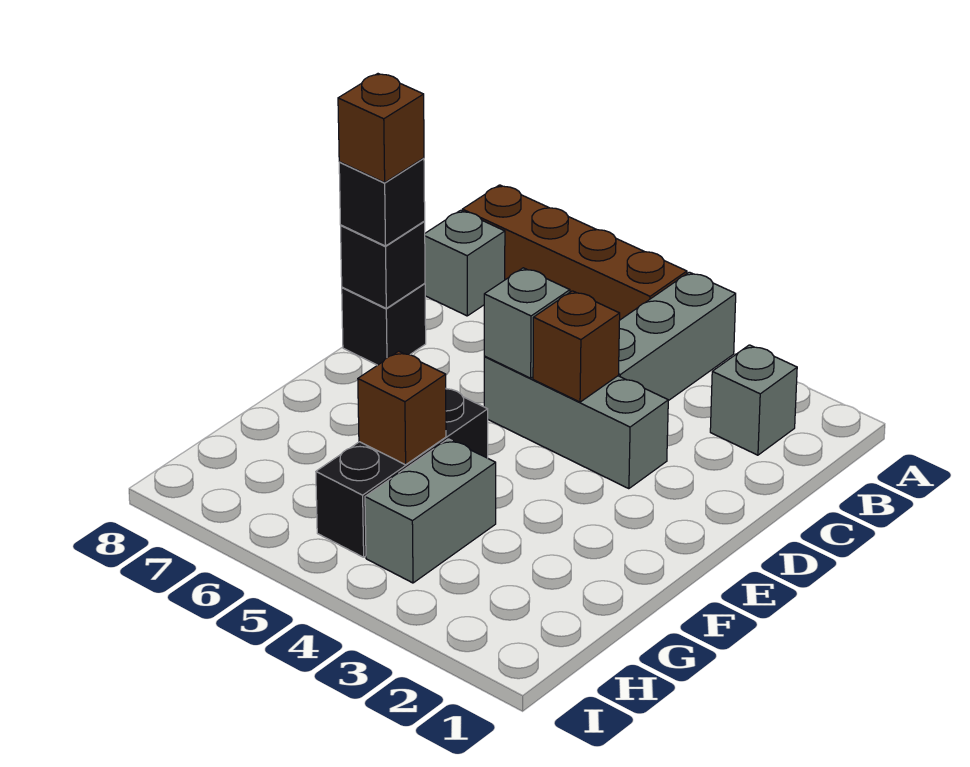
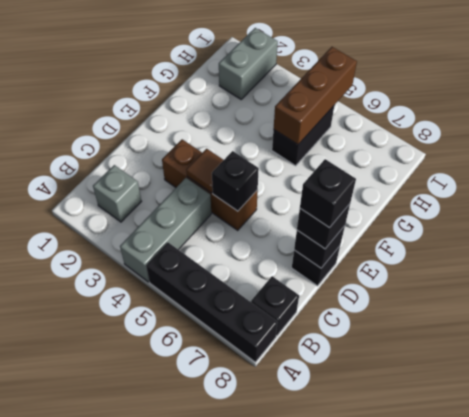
brown 1x4 brick [462,185,687,320] -> black 1x4 brick [146,243,278,362]
grey 1x1 brick [425,210,505,316] -> black 1x1 brick [251,276,299,336]
grey 1x3 brick [484,357,668,489] -> brown 1x3 brick [162,139,258,230]
brown 1x1 brick [533,291,620,402] -> brown 1x1 tile [186,149,223,193]
grey 1x1 brick [484,268,570,378] -> black 1x1 brick [212,151,259,211]
brown 1x1 brick [338,74,424,183] -> black 1x1 brick [300,159,356,228]
black 1x3 brick [316,389,488,557] -> black 1x2 brick [272,106,334,166]
grey 1x2 brick [365,439,496,583] -> grey 1x2 brick moved to [219,28,278,99]
brown 1x1 brick [358,351,446,465] -> brown 1x3 brick [274,47,357,145]

